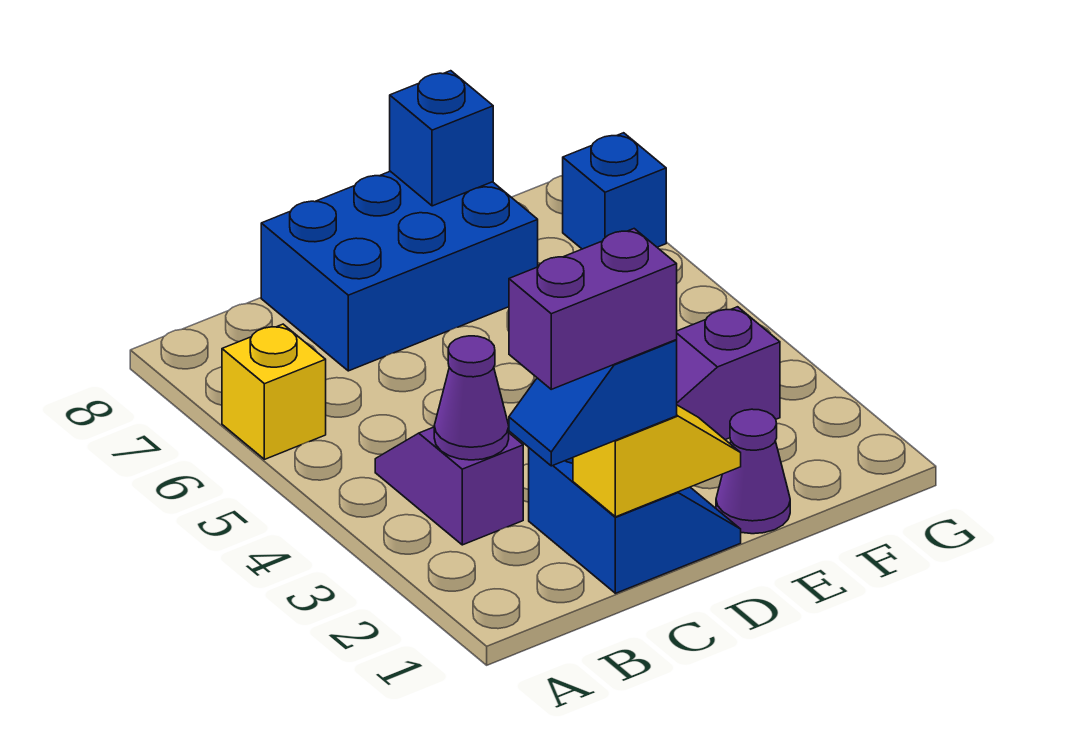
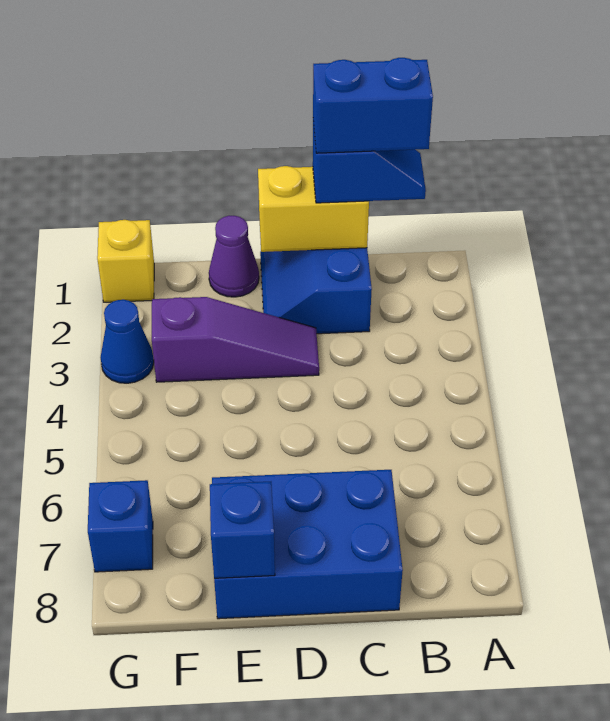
yellow 1x1 brick [222,324,326,459] -> yellow 1x1 brick moved to [97,220,154,302]
purple 1x2 brick [509,229,677,389] -> blue 1x2 brick [313,58,433,153]
purple 1x2 slope [375,427,523,545] -> none
purple 1x1 cone [434,336,509,460] -> none
yellow 1x2 slope [573,405,741,517] -> yellow 1x2 brick [258,166,369,252]
none -> blue 1x1 cone [100,300,154,383]

